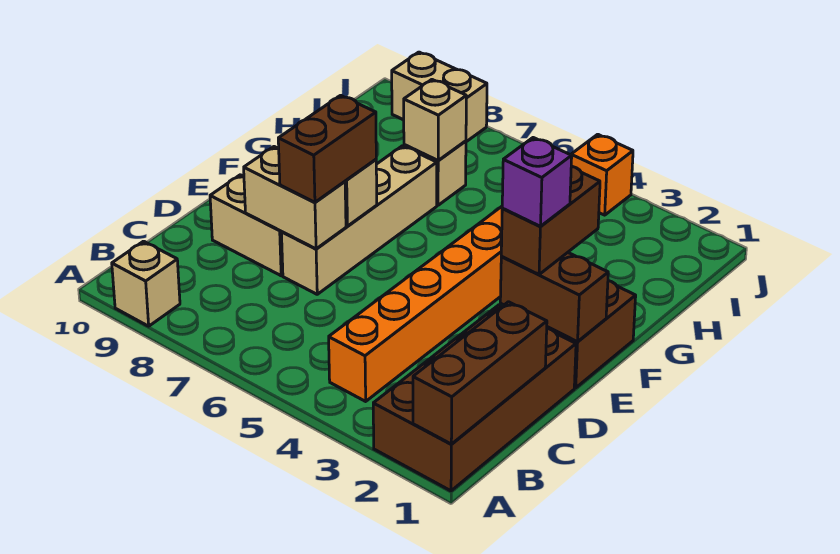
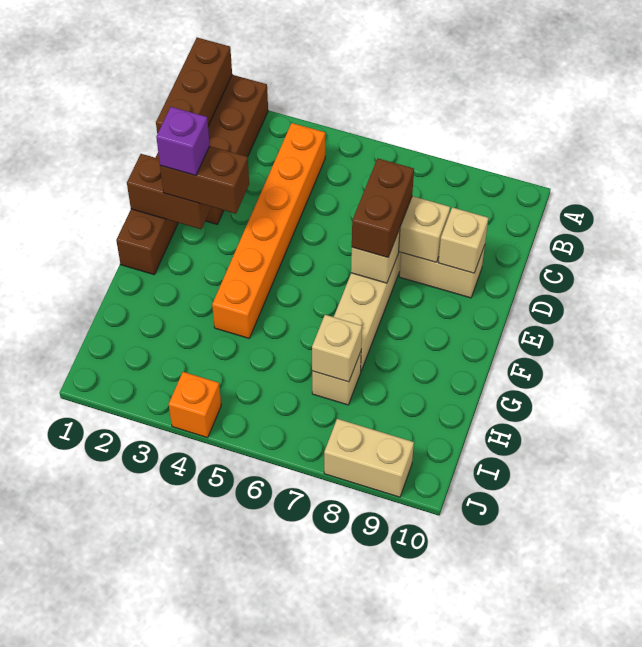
tan 1x1 brick [112,241,180,326] -> tan 1x1 brick moved to [438,207,488,273]
brown 1x2 brick [501,166,600,274] -> brown 1x2 brick turned to [160,146,249,214]

